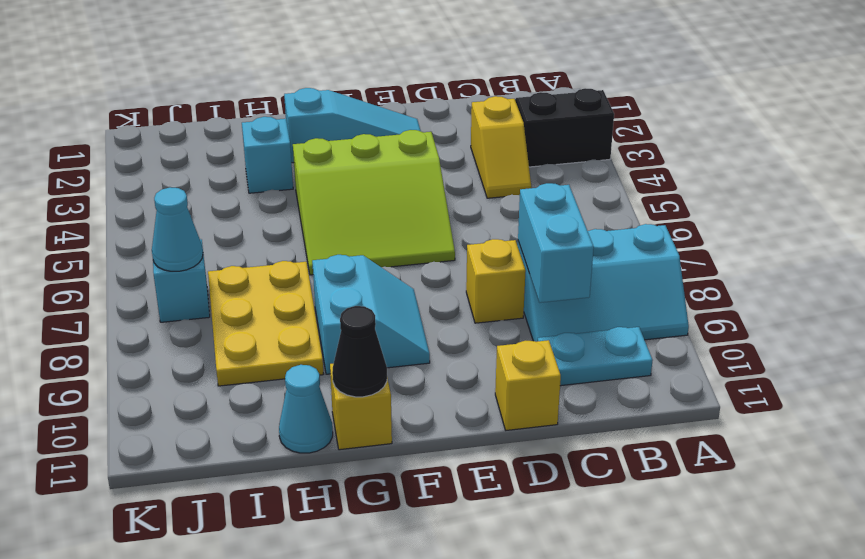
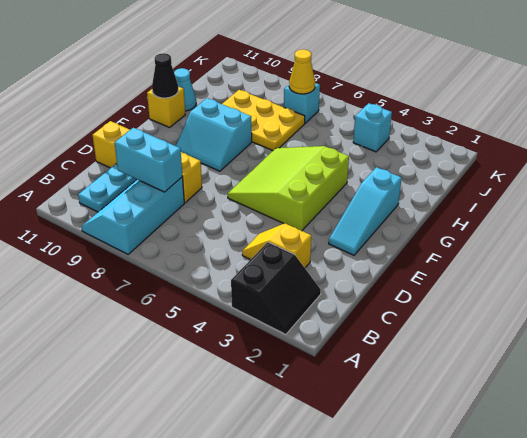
cyan 1x1 brick [242,117,293,193] -> cyan 1x1 brick moved to [353,103,392,152]
cyan 1x1 cone [152,187,203,271] -> yellow 1x1 cone [289,49,315,94]

